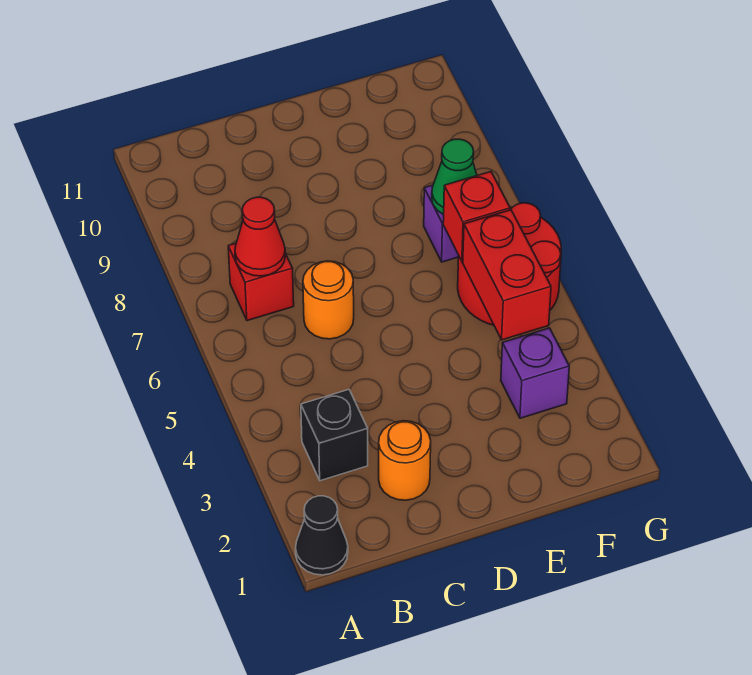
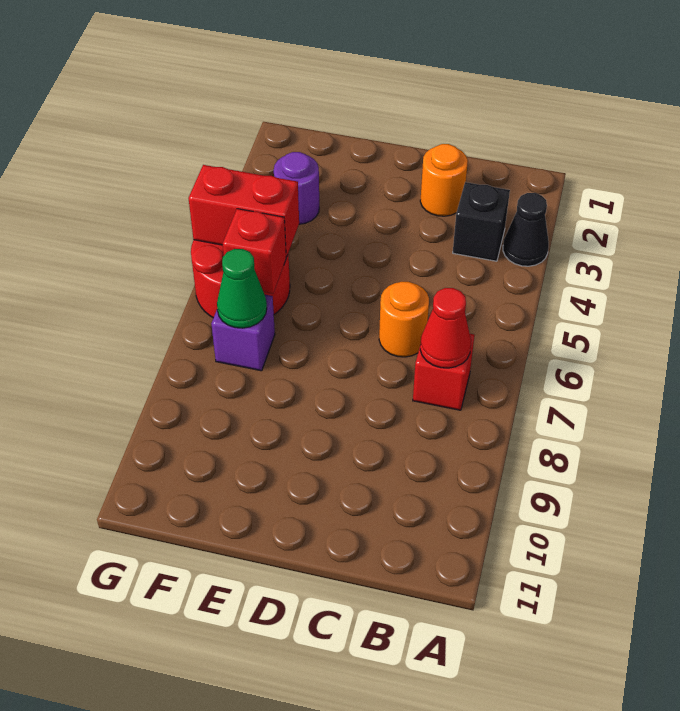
black 1x1 cone [296,496,348,575] -> black 1x1 cone moved to [503,193,549,266]
purple 1x1 brick [501,328,569,418] -> purple 1x1 round brick [274,152,319,224]
red 1x2 brick [463,210,551,340] -> red 1x2 brick turned to [188,165,299,257]

